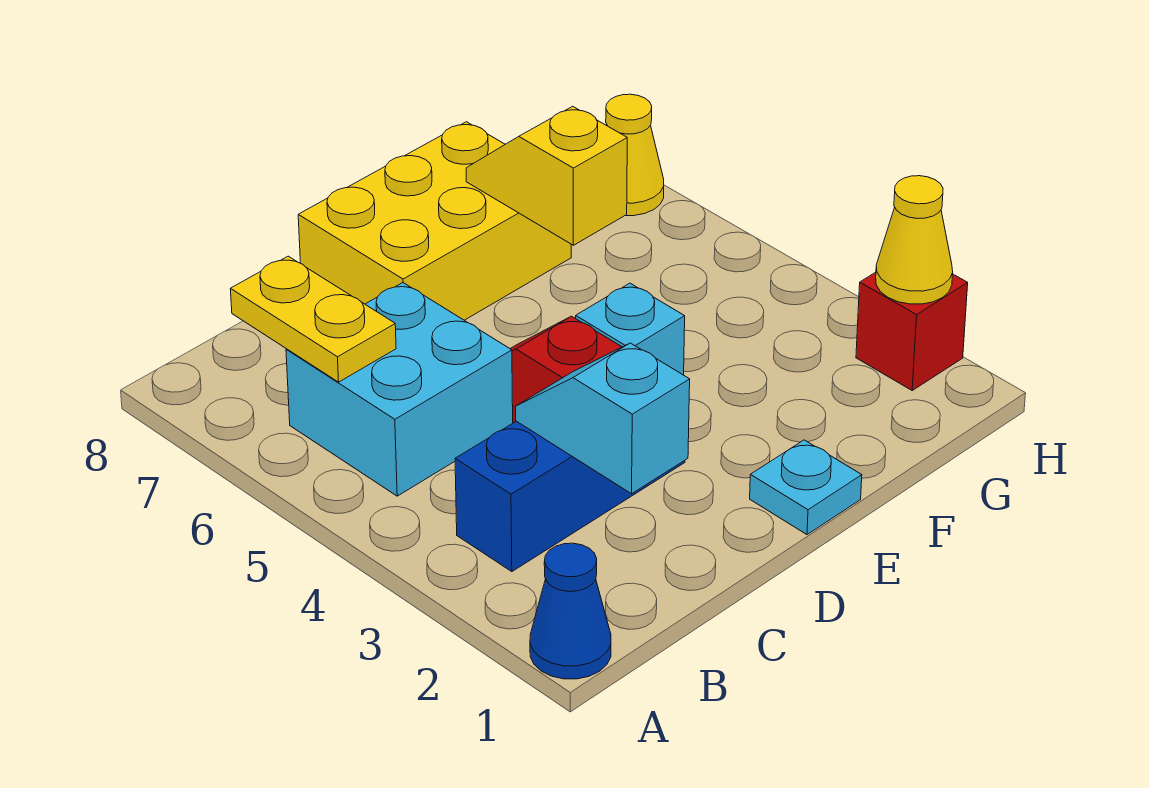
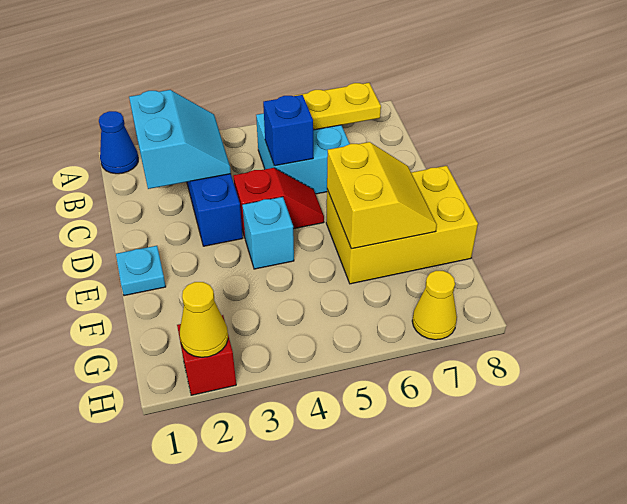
cyan 1x2 slope [516,343,690,494] -> cyan 2x2 slope [129,90,231,189]
none -> blue 1x1 brick [263,95,313,166]
yellow 2x3 brick [298,122,571,320] -> yellow 2x3 brick turned to [326,166,478,284]
yellow 1x2 slope [466,106,627,245] -> yellow 2x2 slope [327,142,437,249]

